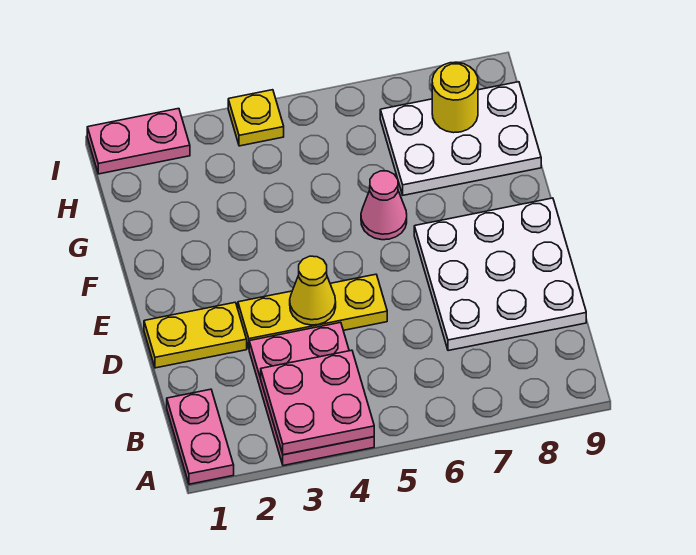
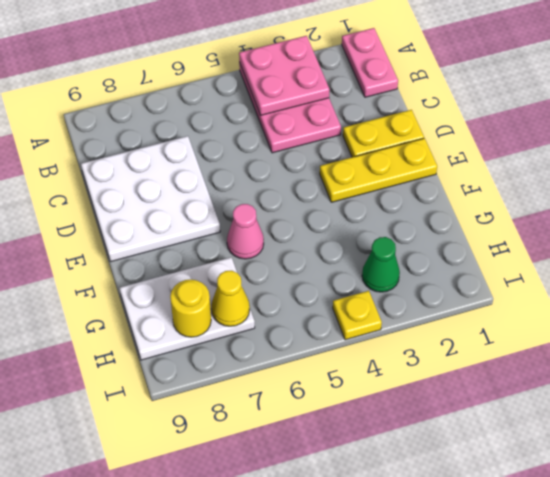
yellow 1x3 plate [238,274,387,348] -> yellow 1x3 plate moved to [320,138,437,202]
yellow 1x1 cone [290,256,336,325] -> yellow 1x1 cone moved to [211,271,250,326]
none -> green 1x1 cone [362,237,400,292]
pink 1x2 plate [87,109,190,174] -> none

